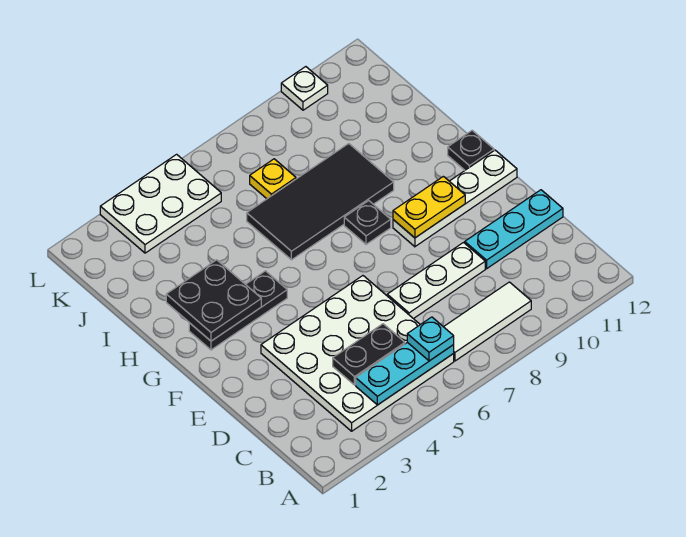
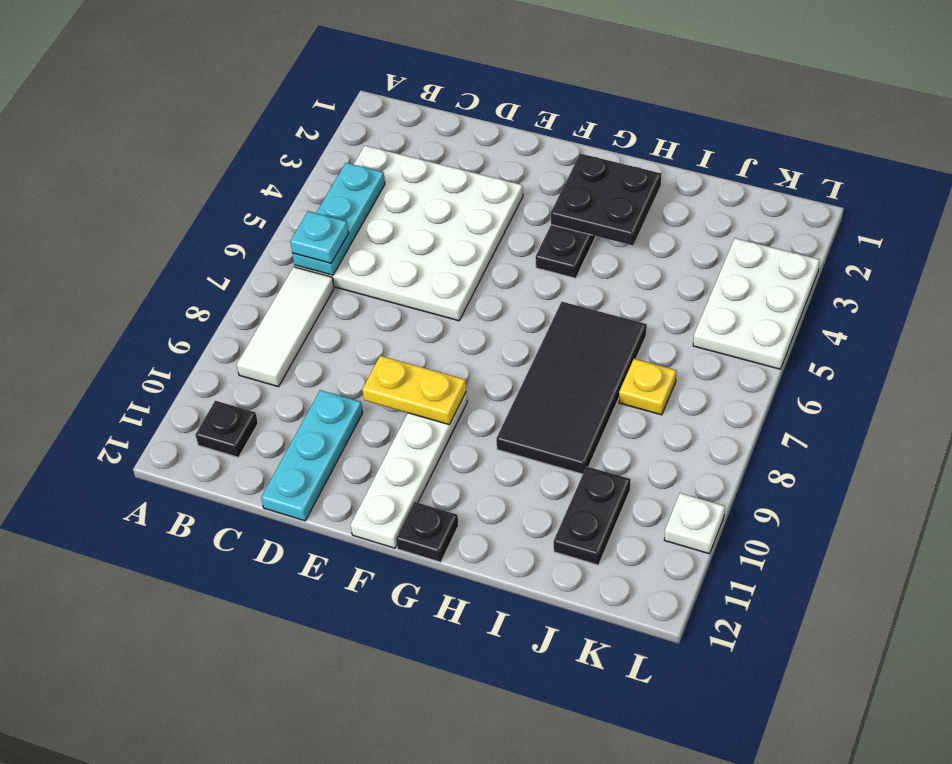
black 1x2 plate [333,324,405,385] -> black 1x2 plate moved to [554,466,630,565]
white 1x3 plate [387,243,485,319] -> none
yellow 1x2 plate [393,176,465,238] -> yellow 1x2 plate turned to [362,356,466,425]
black 1x1 plate [344,201,391,244] -> black 1x1 plate moved to [196,401,258,457]

